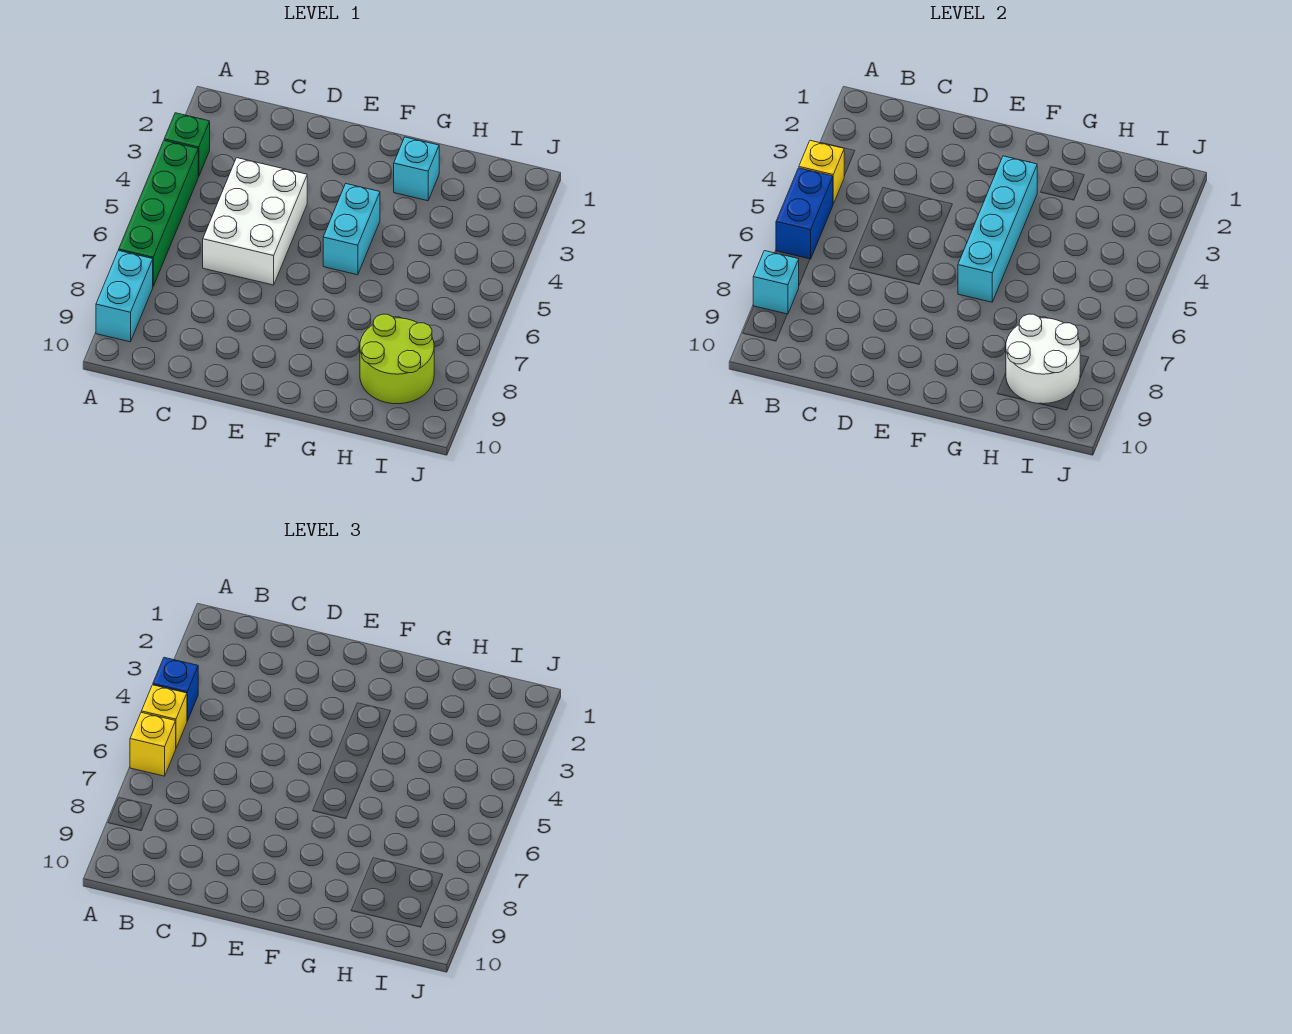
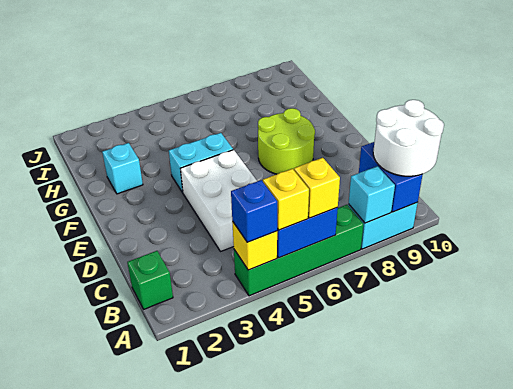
green 1x1 brick [164,113,210,177] -> green 1x1 brick moved to [127,251,173,309]
none -> blue 1x2 brick [359,142,422,212]
white 2x3 brick [203,158,307,285] -> white 2x3 brick turned to [180,150,257,252]
cyan 1x4 brick [958,156,1037,302] -> none
lime 2x2 round brick [360,314,434,404] -> lime 2x2 round brick moved to [258,108,315,174]
white 2x2 round brick [1006,314,1080,404] -> white 2x2 round brick moved to [373,100,444,176]

